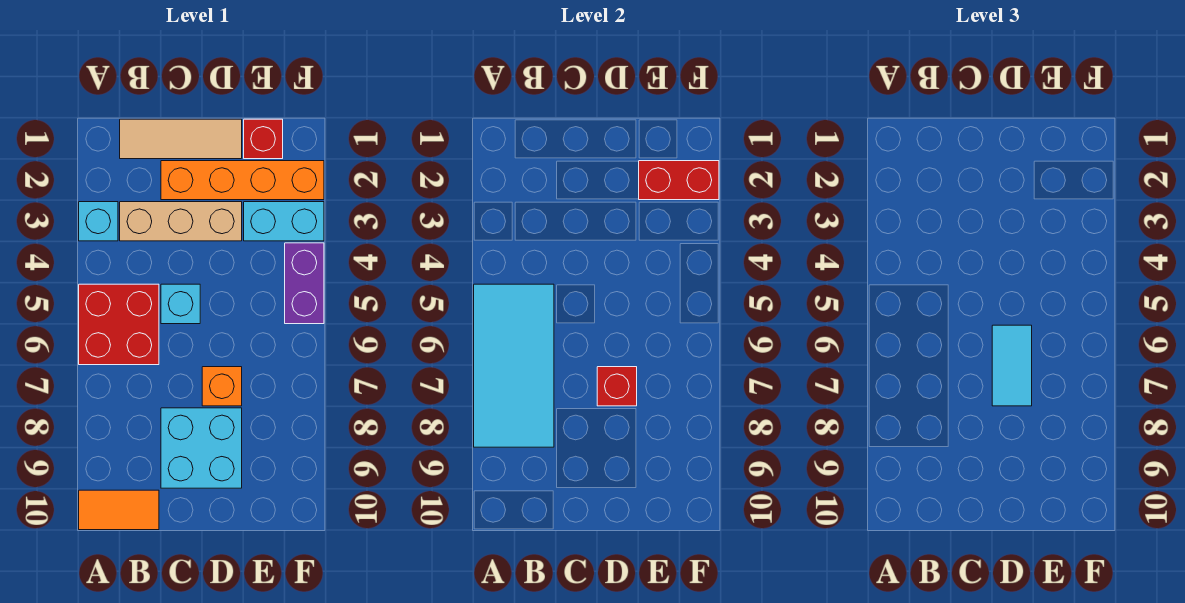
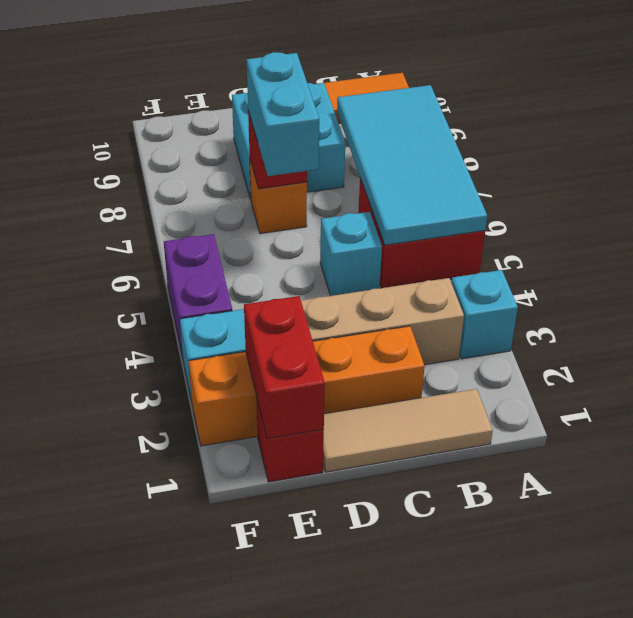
cyan 1x2 tile [992,325,1032,406] -> cyan 1x2 brick [247,52,319,176]
red 1x2 brick [639,161,719,200] -> red 1x2 brick turned to [244,296,325,439]

